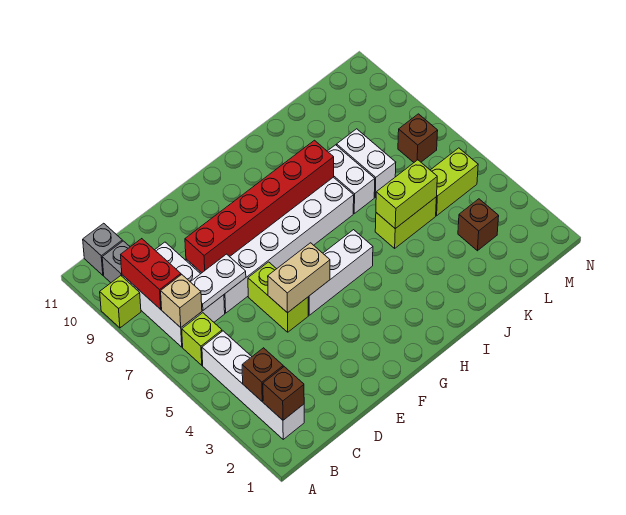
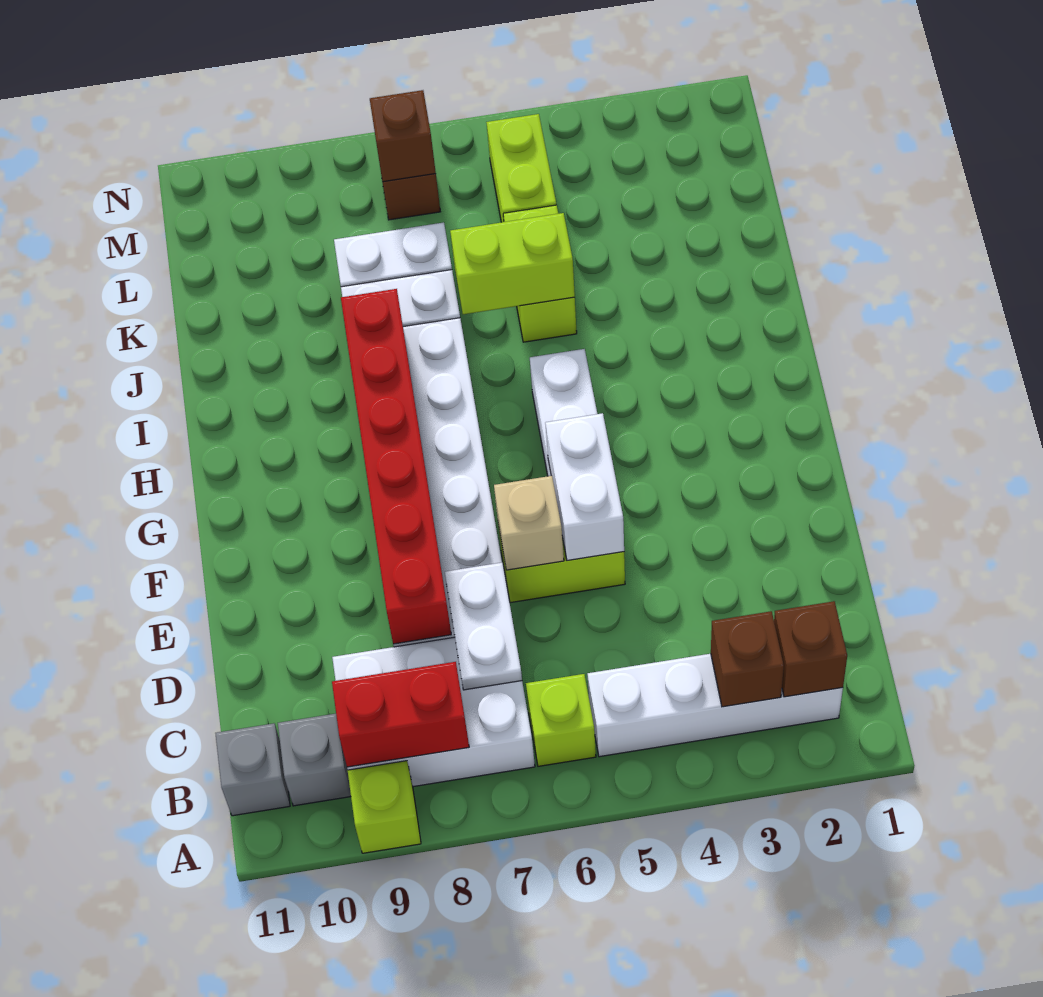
tan 1x1 brick [161,275,202,328] -> tan 1x1 brick moved to [494,476,564,570]
tan 1x2 brick [268,243,330,313] -> white 1x2 brick [545,413,624,561]
lime 1x2 brick [376,160,437,229] -> lime 1x2 brick turned to [450,213,575,314]
brown 1x1 brick [458,199,499,251] -> brown 1x1 brick moved to [370,90,436,182]

